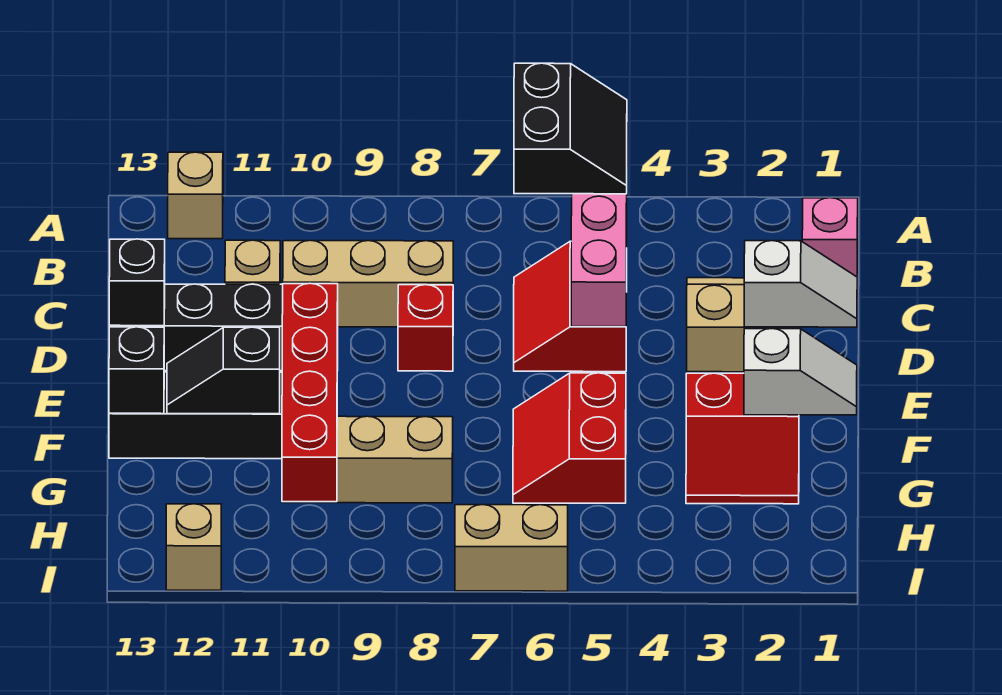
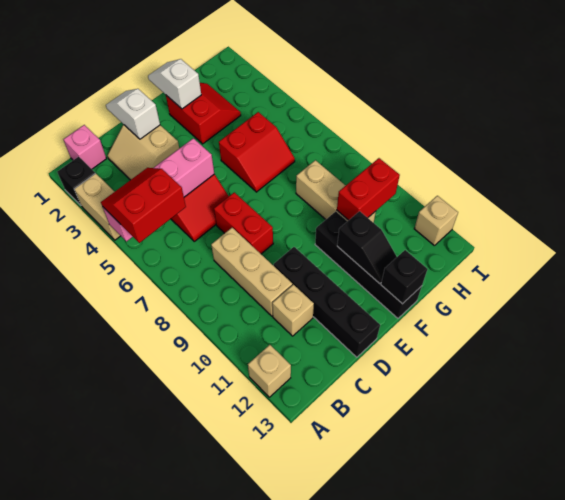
black 2x2 slope [514,63,627,194] -> red 2x2 slope [101,168,186,243]
red 1x1 brick [398,285,453,371] -> red 1x2 brick [214,192,273,254]
black 1x1 brick [109,239,165,326] -> black 1x1 brick moved to [57,157,95,205]
red 1x4 brick [282,283,338,502] -> red 1x2 brick [337,158,400,220]
tan 1x2 brick [455,505,568,591] -> tan 1x2 brick moved to [74,173,120,240]

